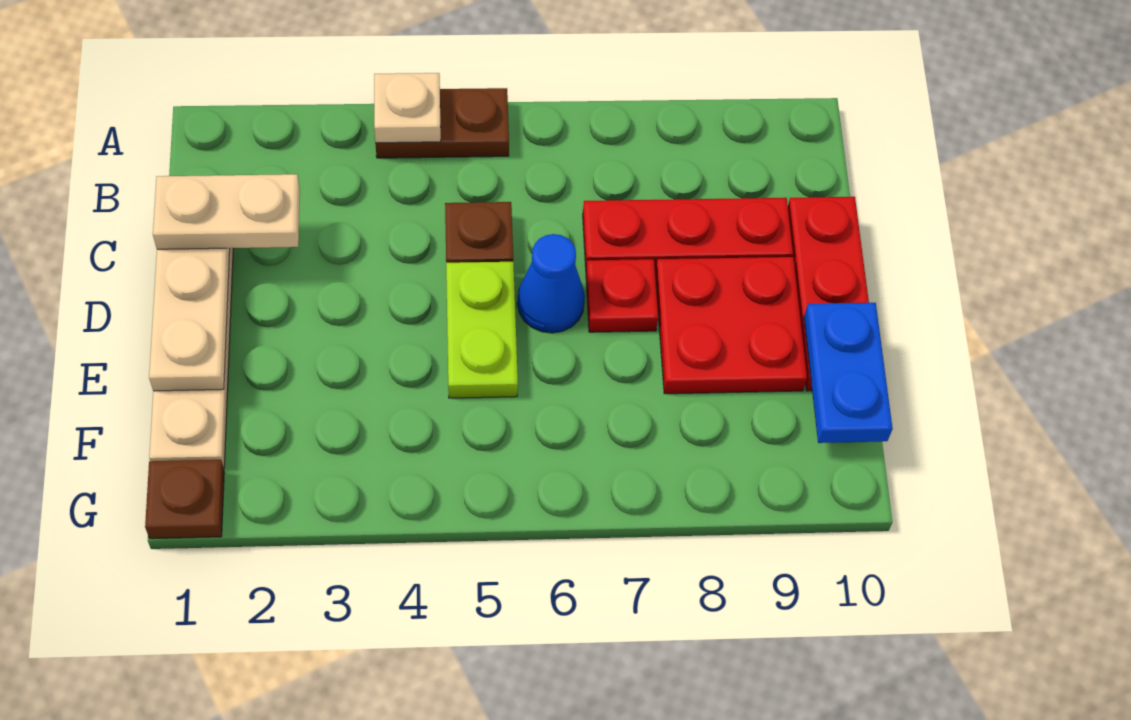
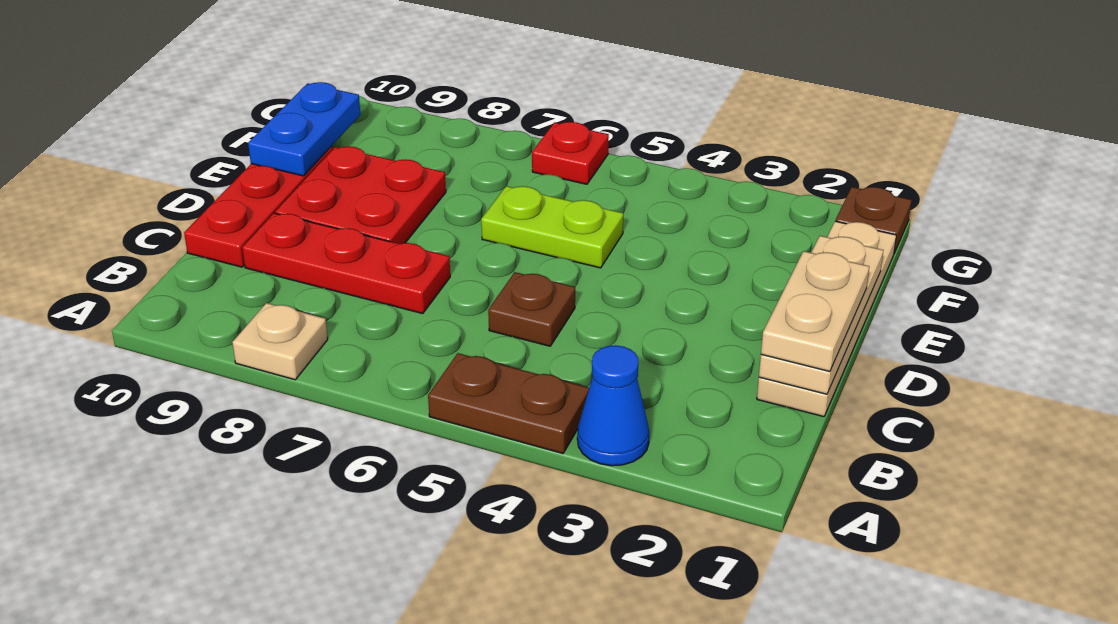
tan 1x1 plate [374,73,441,143] -> tan 1x1 plate moved to [232,303,328,380]
tan 1x2 plate [153,174,300,249] -> tan 1x2 plate turned to [761,251,869,371]
lime 1x2 plate [446,262,518,398] -> lime 1x2 plate turned to [481,186,623,268]
blue 1x1 cone [517,234,585,333] -> blue 1x1 cone moved to [577,345,649,466]
red 1x1 plate [586,259,658,332] -> red 1x1 plate moved to [532,122,609,184]

